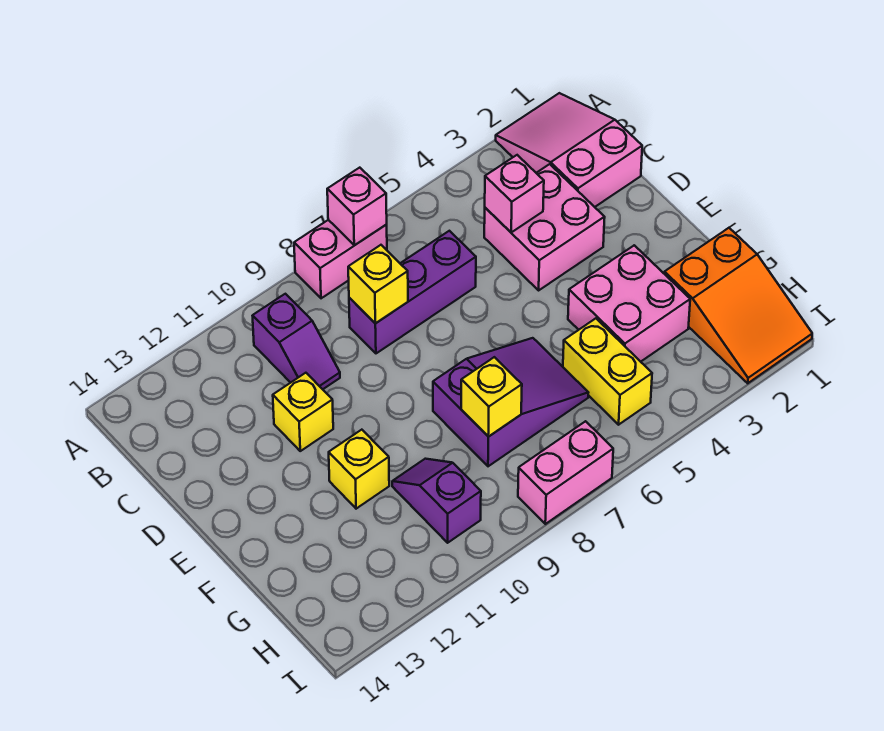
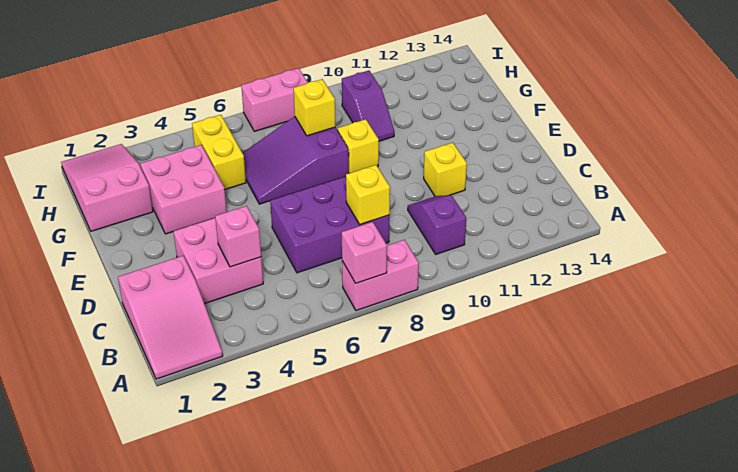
purple 1x3 brick [349,231,476,353] -> purple 2x3 brick [270,177,389,273]
yellow 1x1 brick [329,430,389,509] -> yellow 1x1 brick moved to [338,119,379,173]
orange 2x3 slope [664,228,812,383] -> pink 2x3 slope [61,144,153,231]

